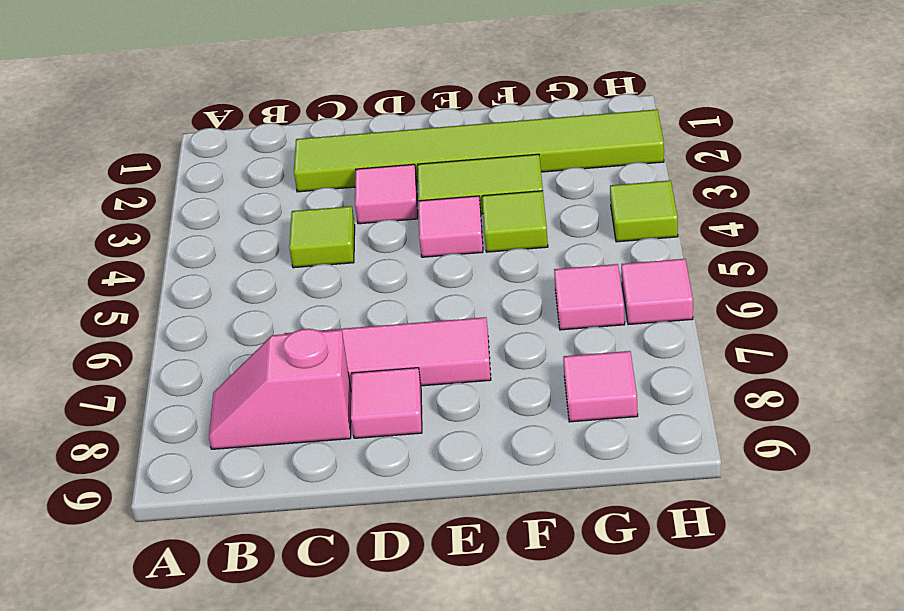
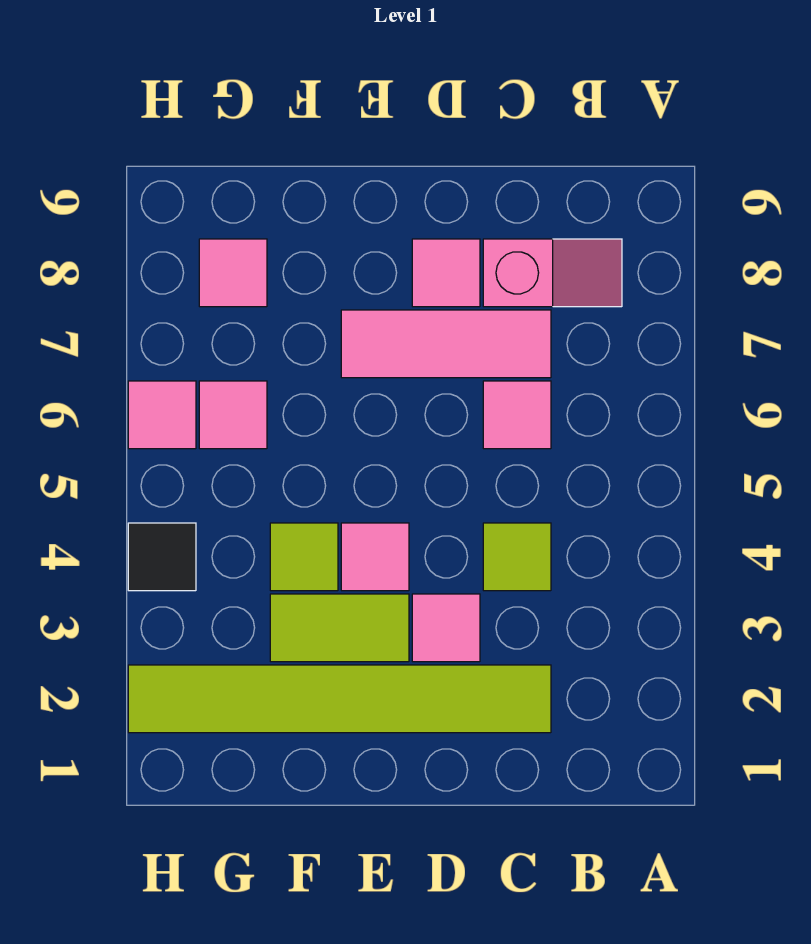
none -> pink 1x1 tile [483,381,551,449]
lime 1x1 tile [610,180,678,242] -> black 1x1 tile [128,523,196,591]

